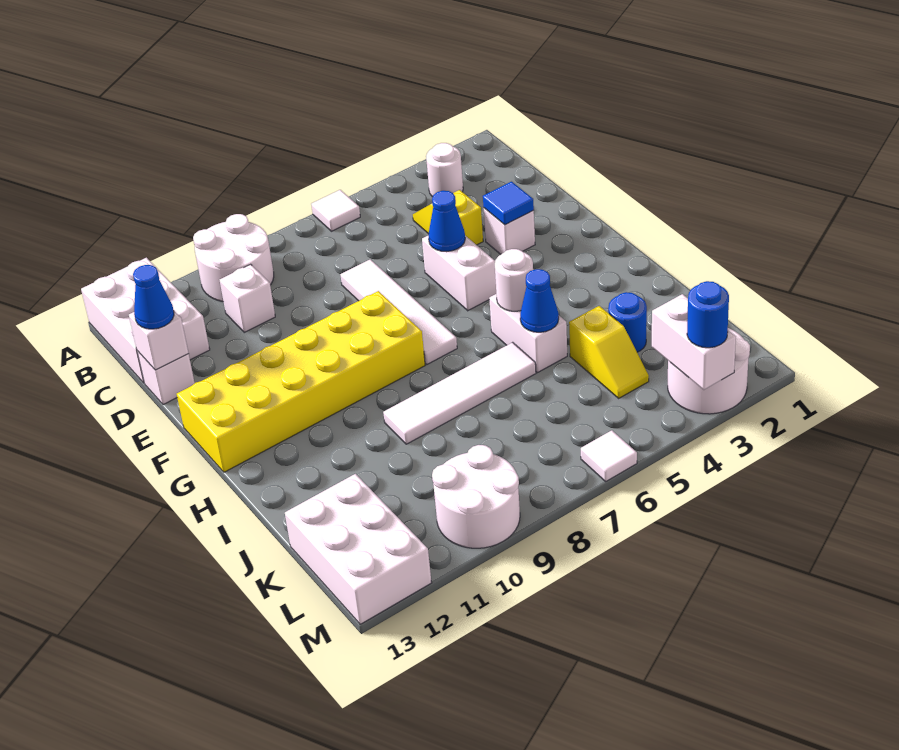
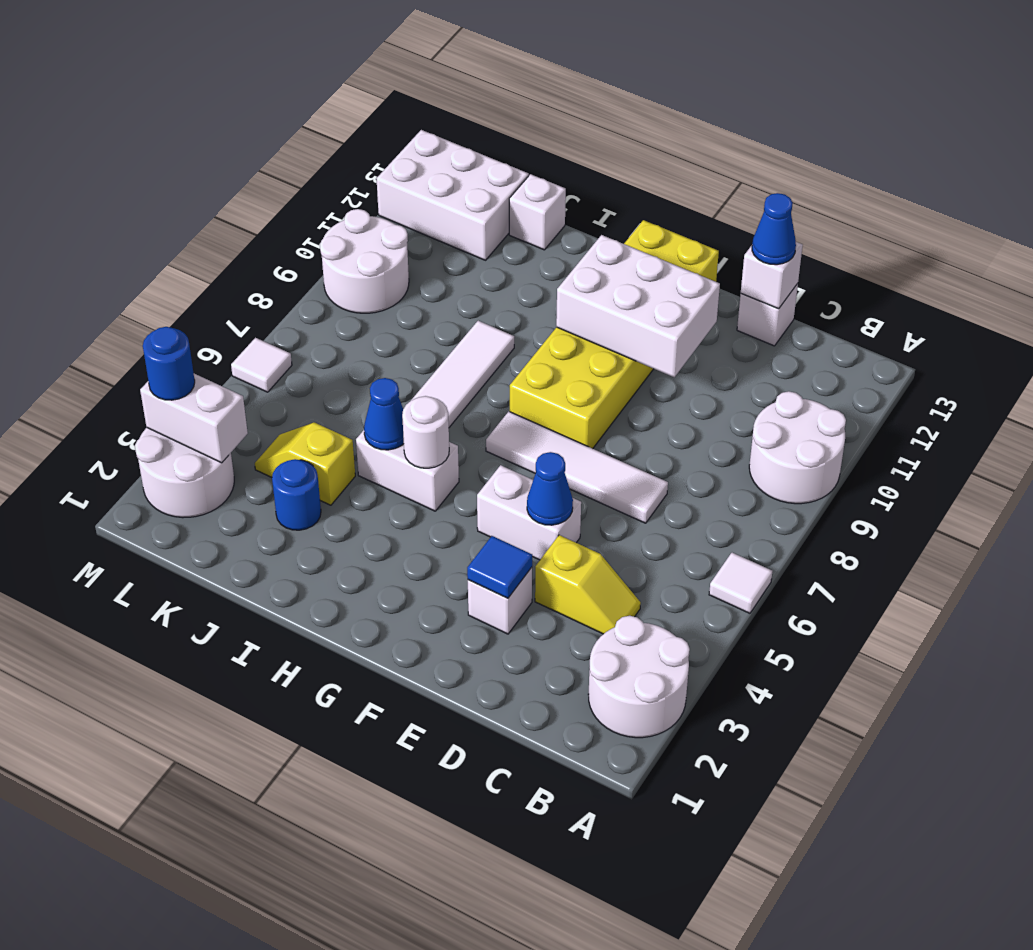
white 2x3 brick [81,258,210,383] -> white 2x3 brick moved to [556,235,720,377]
white 1x1 round brick [426,143,463,197] -> white 2x2 round brick [588,616,690,738]
white 1x1 brick [220,264,275,332] -> white 1x1 brick moved to [509,174,566,250]

